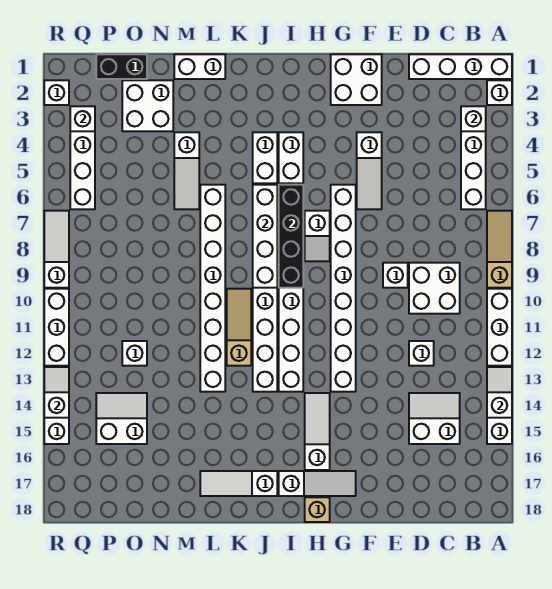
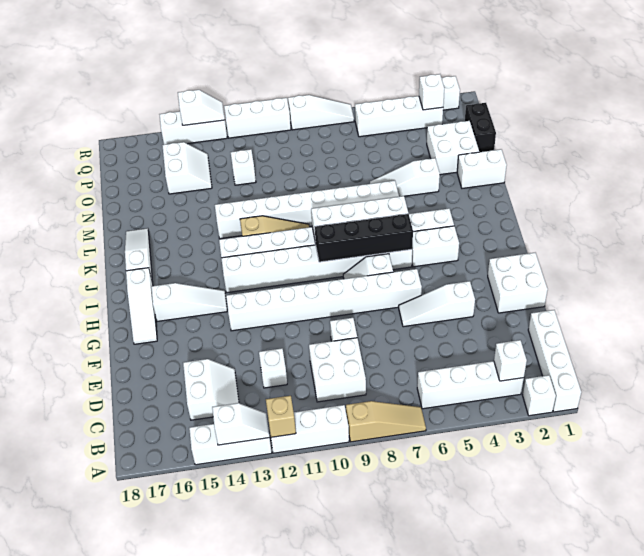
tan 1x1 brick [305,497,330,522] -> tan 1x1 brick moved to [266,396,296,437]
white 1x2 brick [174,54,225,79] -> white 1x2 brick turned to [457,149,507,188]

